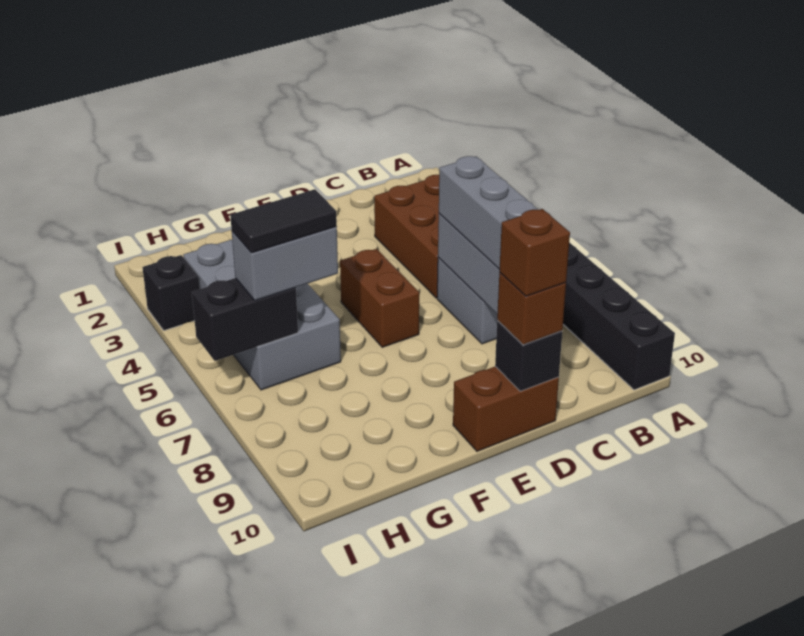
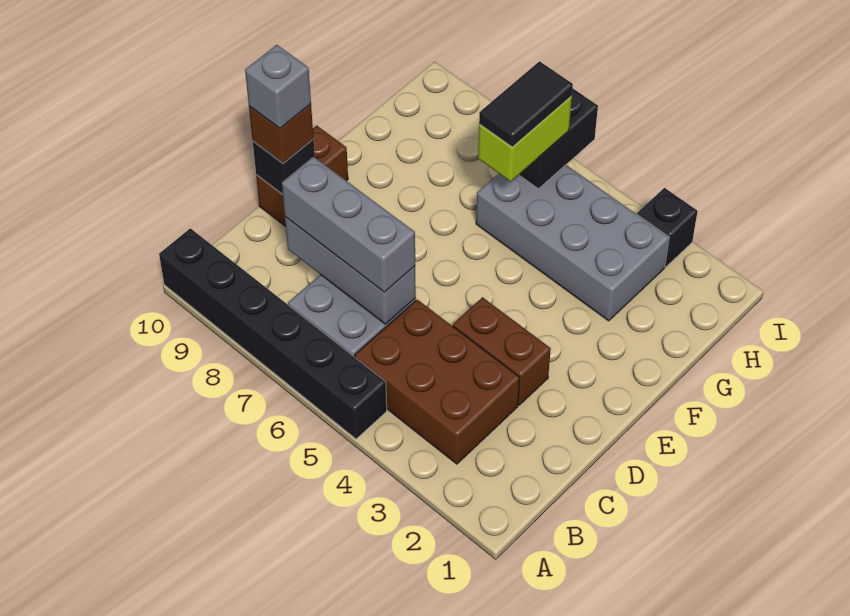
brown 1x1 brick [499,209,570,296] -> grey 1x1 brick [245,45,311,128]
brown 1x2 brick [340,249,419,347] -> brown 1x2 brick moved to [453,297,551,405]
grey 1x2 brick [232,227,338,301] -> lime 1x2 brick [478,96,572,182]

